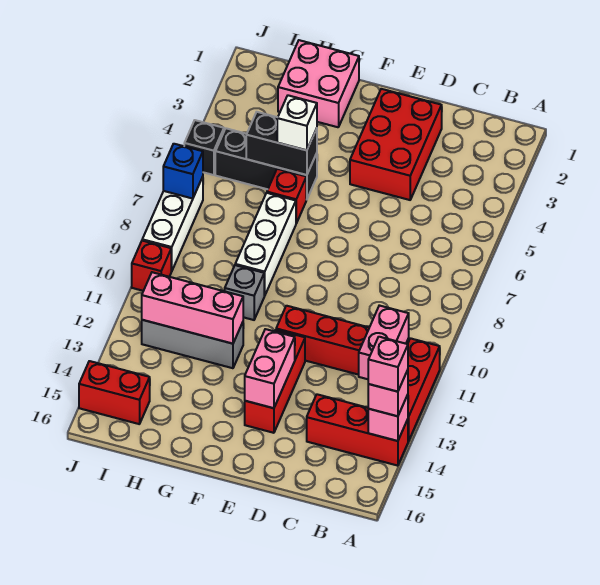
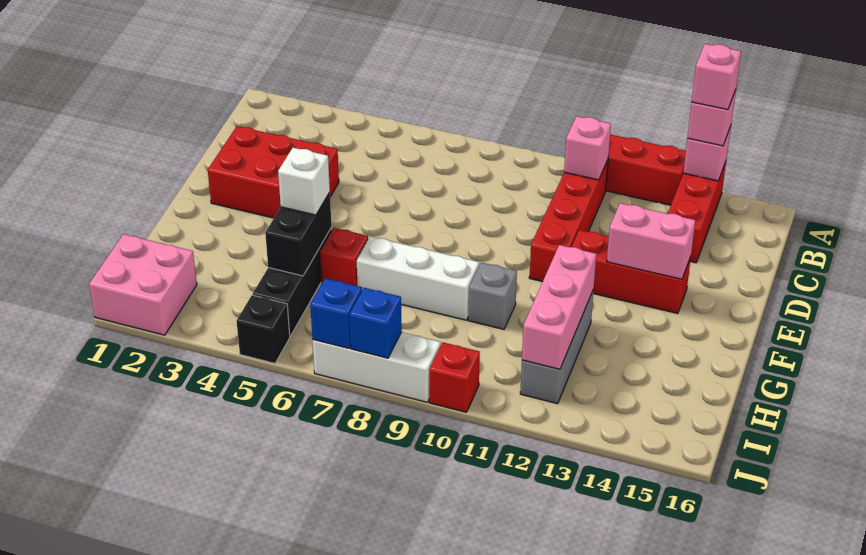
pink 1x2 brick [359,305,409,379] -> pink 1x1 brick [564,116,611,180]
pink 2x2 brick [278,40,359,127] -> pink 2x2 brick moved to [89,234,197,335]
red 1x2 brick [79,361,150,424] -> none
none -> blue 1x1 brick [350,288,402,358]

